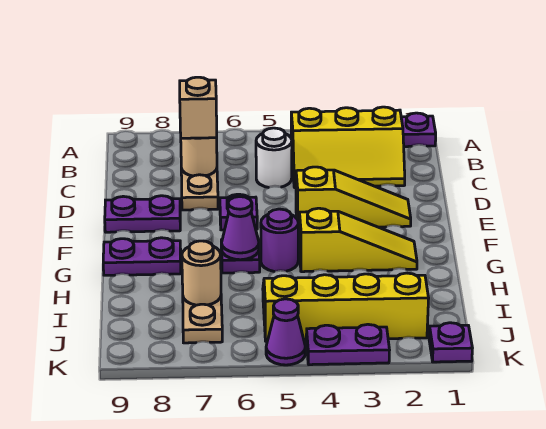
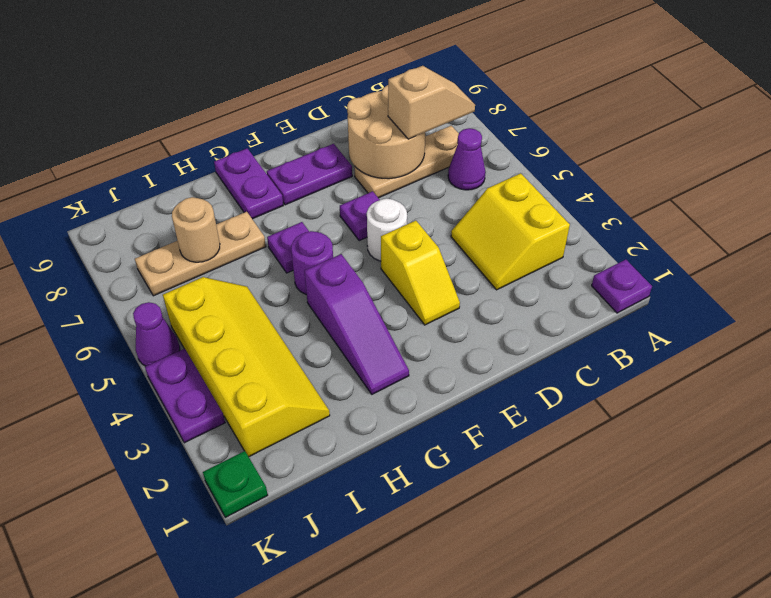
yellow 2x3 slope [291,107,405,188] -> yellow 2x2 slope [451,173,570,290]
white 1x1 round brick [256,128,292,188] -> white 1x1 round brick moved to [367,198,407,261]
tan 1x1 round brick [181,138,217,176] -> tan 2x2 round brick [347,85,425,179]
yellow 1x3 slope [296,167,411,229] -> yellow 1x2 slope [381,221,460,325]
purple 1x2 plate [105,196,180,232] -> purple 1x2 plate turned to [267,144,352,205]
yellow 1x3 slope [299,208,417,272] -> purple 1x3 slope [304,254,409,394]
purple 1x1 cone [221,197,259,260] -> purple 1x1 cone moved to [448,128,486,190]
purple 1x1 plate [429,323,472,362] -> green 1x1 plate [203,451,268,517]

